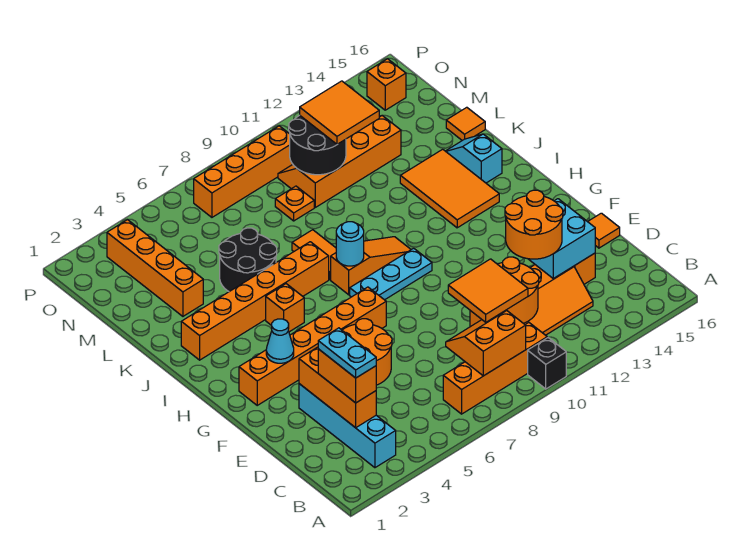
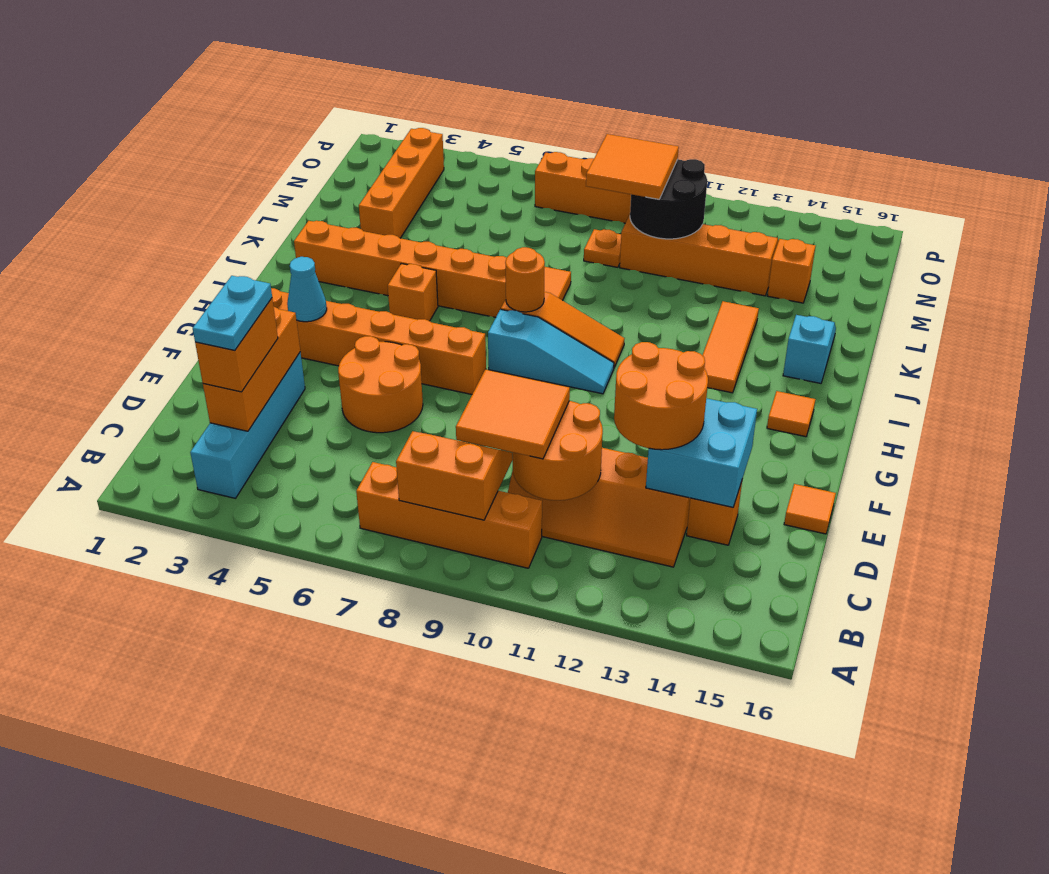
black 1x1 brick [528,338,566,389] -> none
cyan 1x3 plate [350,248,432,300] -> cyan 1x3 slope [488,309,614,394]
cyan 1x1 round brick [336,222,364,266] -> orange 1x1 round brick [505,247,545,312]
orange 2x3 tile [400,149,499,228] -> orange 1x3 tile [702,301,759,393]
black 2x2 round brick [219,228,277,292] -> none
orange 1x1 tile [446,107,485,140] -> orange 1x1 tile moved to [767,391,816,437]
orange 2x2 tile [300,81,379,144] -> orange 2x2 tile moved to [586,134,679,199]
orange 1x1 brick [367,59,406,110] -> orange 1x1 brick moved to [767,239,815,303]

